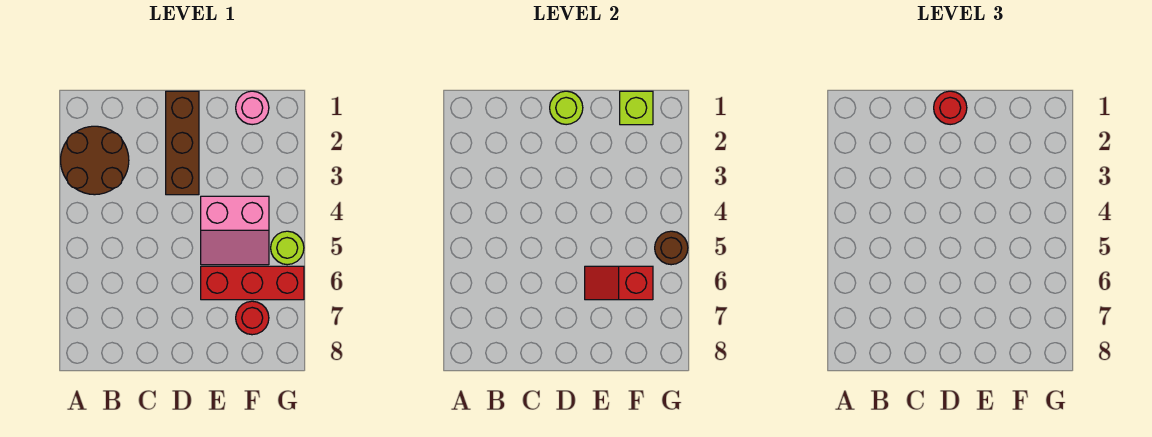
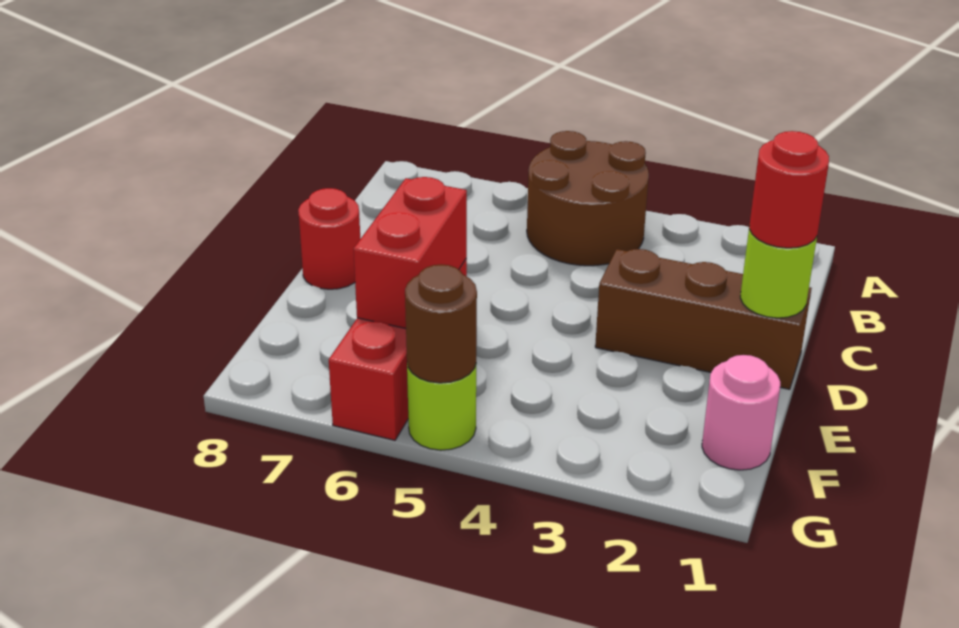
brown 2x2 round brick [61,126,129,195] -> brown 2x2 round brick moved to [527,131,649,266]
pink 2x2 slope [201,196,269,265] -> none
red 1x2 slope [585,266,653,300] -> red 1x2 brick [354,177,467,328]
lime 1x1 brick [620,91,653,125] -> none
red 1x1 round brick [236,301,269,335] -> red 1x1 round brick moved to [298,188,360,289]

